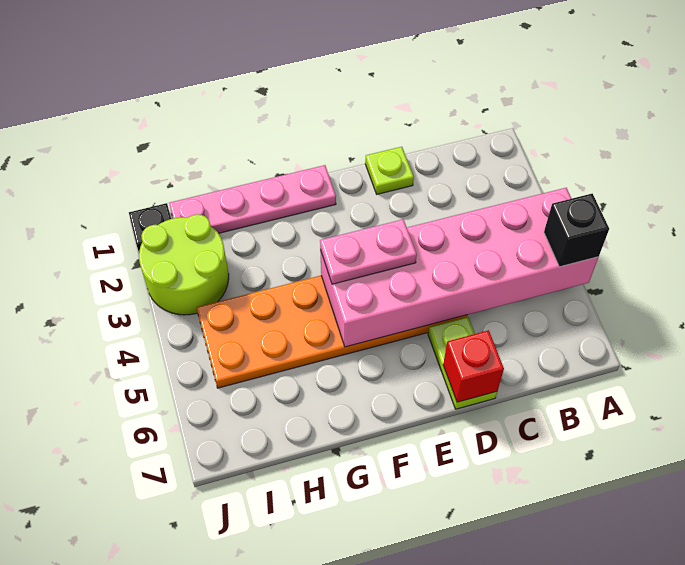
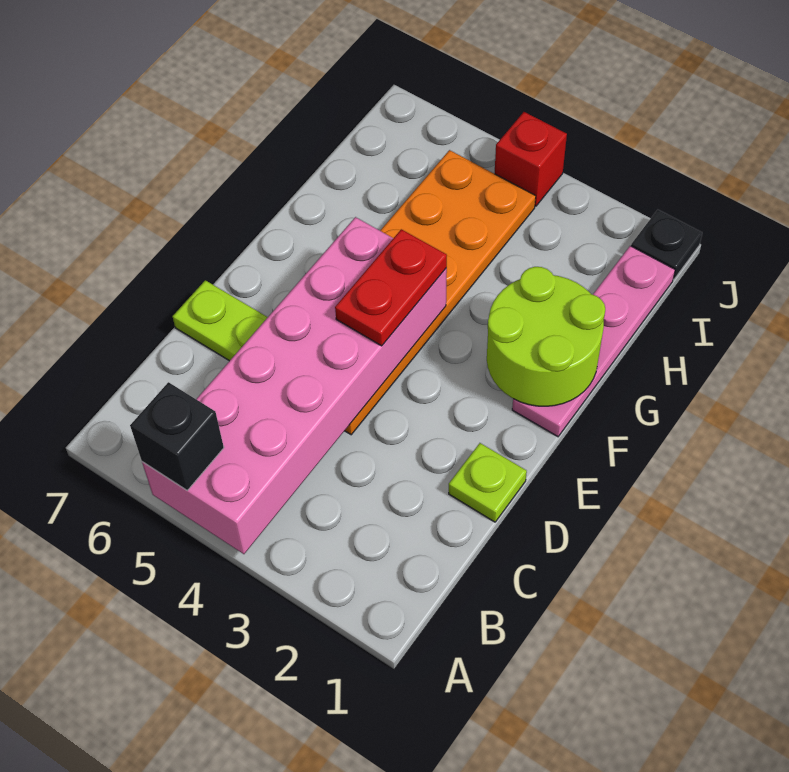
red 1x1 brick [443,330,504,402] -> red 1x1 brick moved to [495,112,567,206]
pink 1x2 plate [320,219,417,284] -> red 1x2 plate [335,229,447,346]
lime 2x2 round brick [139,214,229,315] -> lime 2x2 round brick moved to [487,267,605,406]

